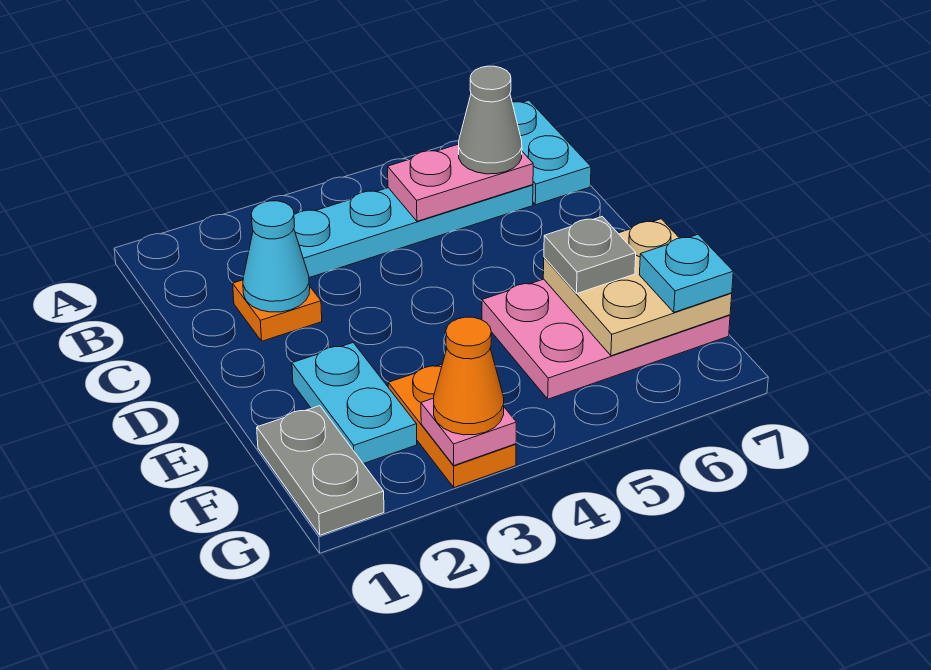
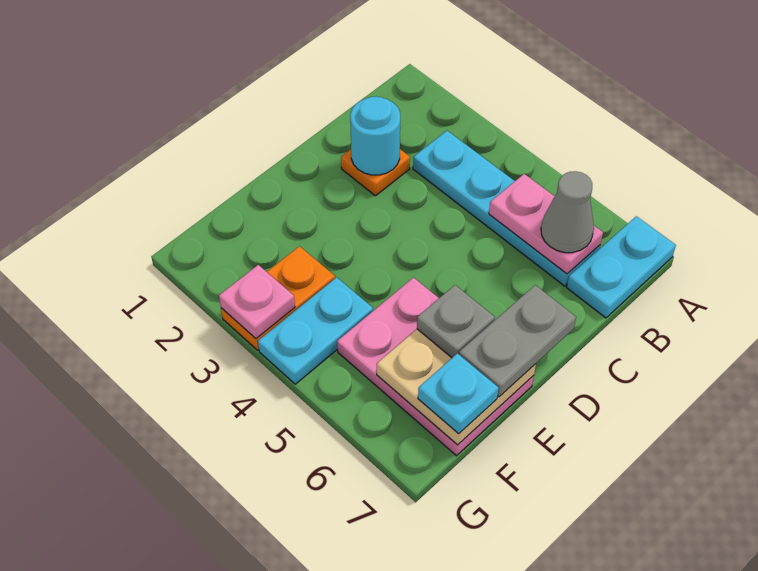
cyan 1x1 cone [243,201,310,312] -> cyan 1x1 round brick [350,97,400,175]
cyan 1x2 plate [292,343,417,464] -> cyan 1x2 plate moved to [258,277,373,384]
grey 1x2 plate [257,406,384,535] -> grey 1x2 plate moved to [459,285,576,397]
orange 1x1 cone [434,317,504,435] -> none

